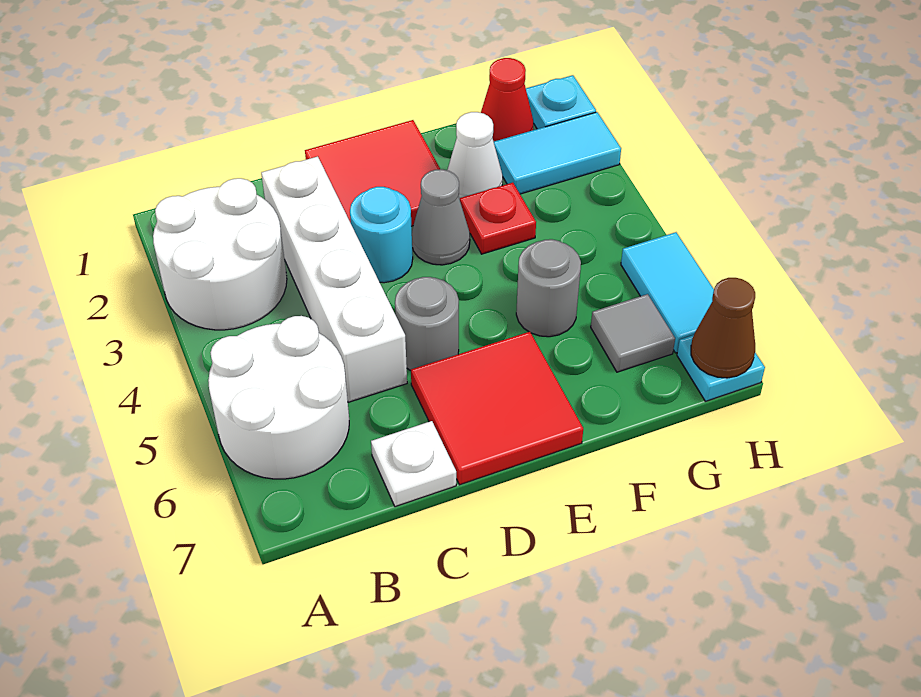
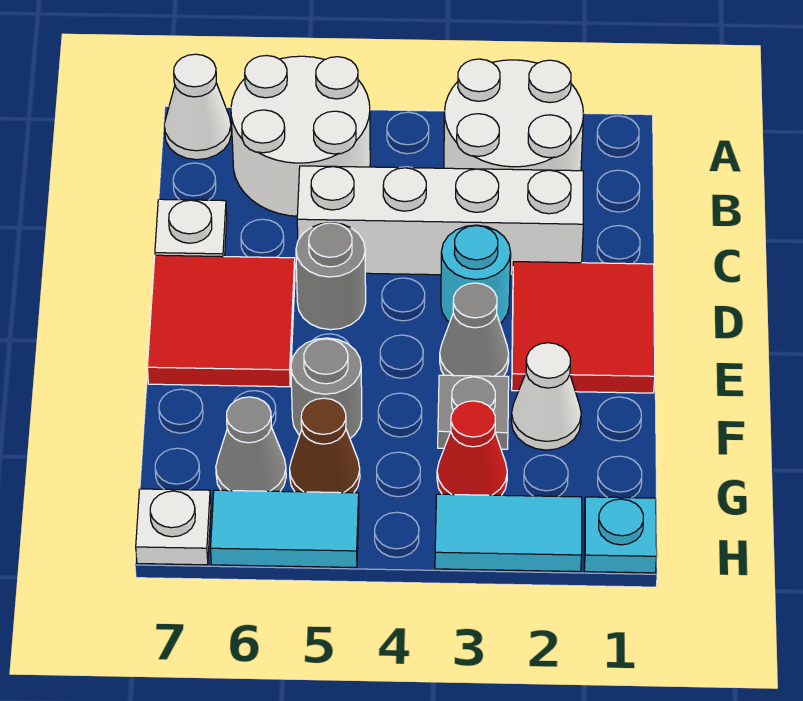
none -> white 1x1 cone [164,54,231,160]
red 1x1 plate [460,183,536,254] -> grey 1x1 plate [438,375,509,449]
red 1x1 cone [481,58,533,142] -> red 1x1 cone moved to [437,401,507,495]
cyan 1x2 tile [494,112,621,194] -> cyan 1x2 tile turned to [435,494,582,572]
grey 1x1 tile [591,294,675,372] -> grey 1x1 cone [216,397,286,491]
cyan 1x1 plate [677,335,765,401] -> white 1x1 plate [136,489,211,565]
brown 1x1 cone [691,278,755,378] -> brown 1x1 cone moved to [290,398,360,493]

